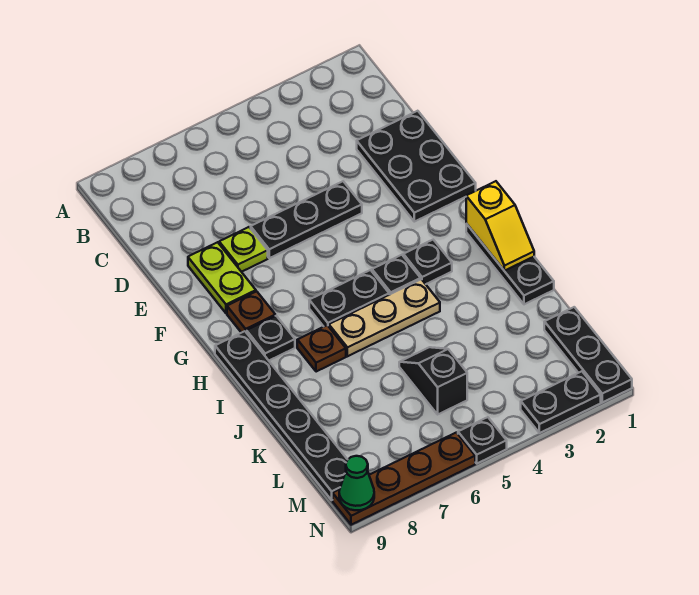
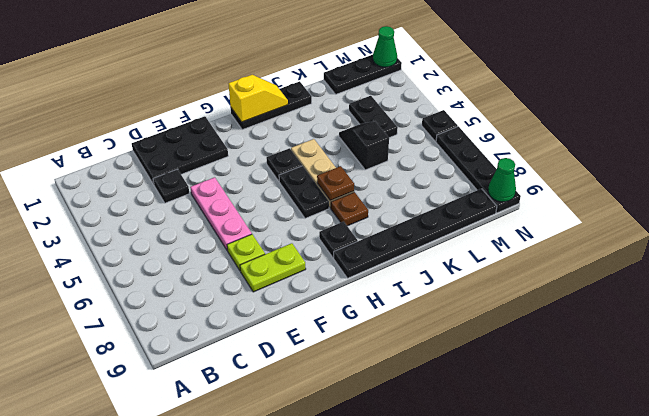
black 1x3 plate [251,181,362,258] -> pink 1x3 plate [190,177,252,251]
brown 1x1 plate [227,291,275,333] -> brown 1x1 plate moved to [317,166,354,201]
black 1x1 plate [403,240,452,284] -> black 1x1 plate moved to [153,169,189,203]
black 1x2 slope [399,347,467,414] -> black 1x2 slope turned to [339,121,389,170]
none -> green 1x1 cone [373,26,397,67]
black 1x2 plate [521,371,601,433] -> black 1x2 plate moved to [349,96,398,138]
brown 1x4 plate [333,432,475,525] -> black 1x4 plate [436,126,521,213]

